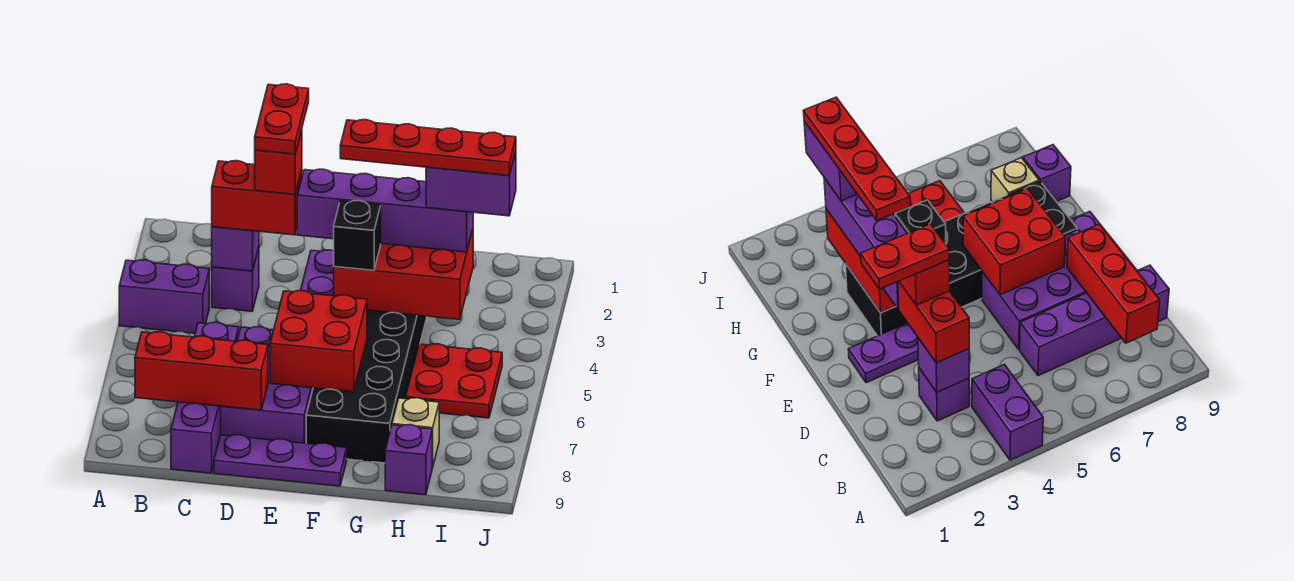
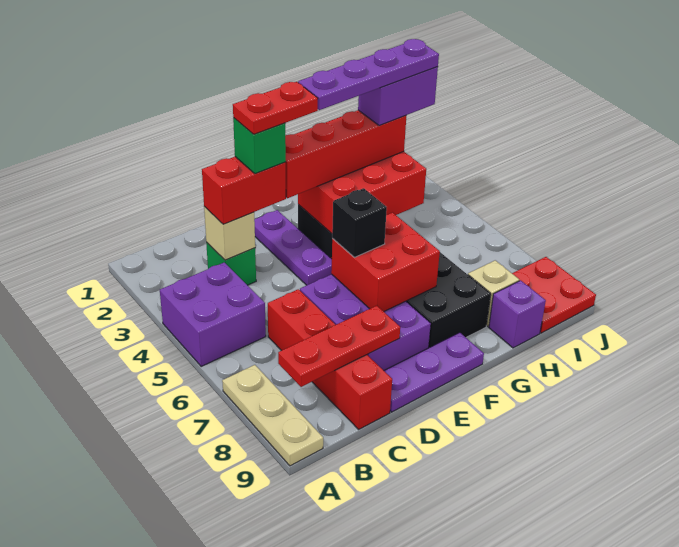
purple 1x2 brick [119,260,209,333] -> purple 2x2 brick [160,262,266,367]
none -> tan 1x3 plate [222,365,323,466]
red 1x3 brick [135,332,268,410] -> red 1x3 plate [278,306,400,387]
purple 1x1 brick [212,248,259,311] -> green 1x1 brick [206,242,256,285]
purple 1x1 brick [212,227,259,271] -> tan 1x1 brick [204,207,255,260]
purple 1x4 brick [171,322,239,473] -> red 1x4 brick [268,289,392,429]
red 1x2 plate [255,84,309,154] -> red 1x2 plate turned to [233,82,318,134]
red 1x1 brick [255,130,302,194] -> green 1x1 brick [233,118,286,174]
purple 1x4 brick [297,169,473,252] -> red 1x4 brick [285,110,406,198]
red 1x4 plate [340,120,516,176] -> purple 1x4 plate [298,39,439,110]
black 1x1 brick [334,200,381,270] -> black 1x1 brick moved to [332,188,387,257]
red 2x2 plate [406,344,502,418] -> red 2x2 plate moved to [512,257,596,333]

